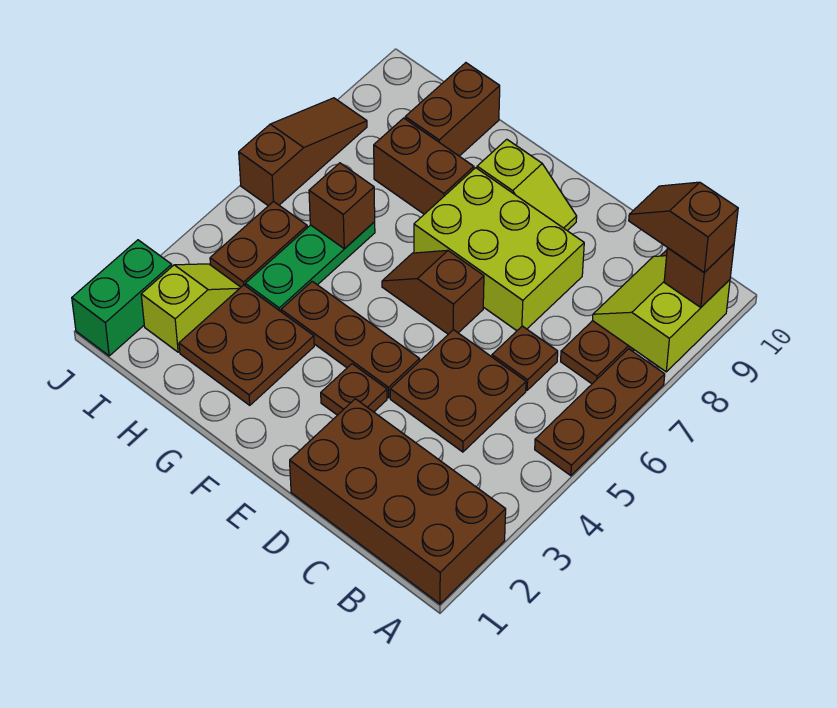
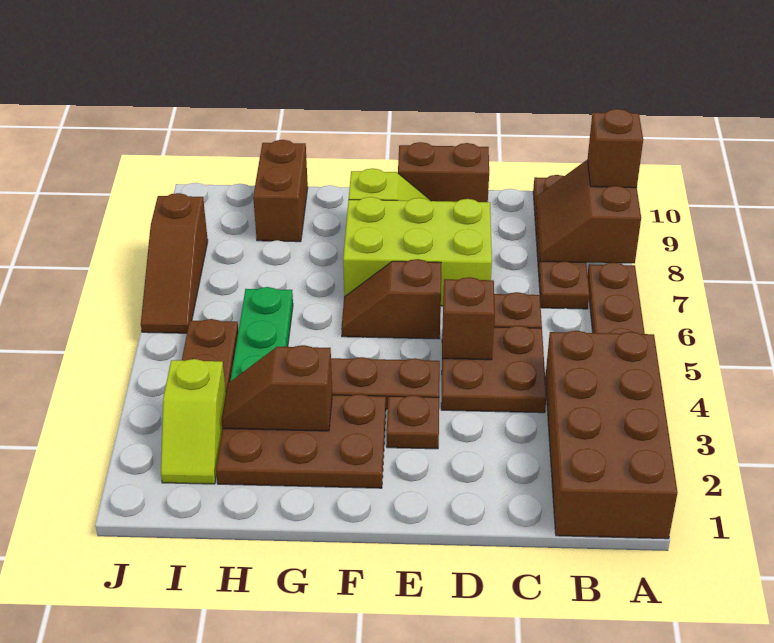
brown 2x4 brick [290,399,506,604] -> brown 2x4 brick turned to [545,331,678,539]
lime 2x2 slope [593,256,730,372] -> brown 2x2 slope [536,160,641,263]
brown 1x2 slope [629,182,738,273] -> brown 1x2 slope moved to [222,345,332,431]
brown 2x2 plate [179,285,314,405] -> brown 2x3 plate [216,394,386,488]
brown 1x2 brick [374,118,474,214] -> brown 1x2 brick moved to [398,142,489,202]
brown 1x1 brick [309,163,375,249] -> brown 1x1 brick moved to [442,277,495,360]
lime 1x2 slope [141,264,241,352] -> lime 1x2 slope turned to [161,359,226,484]
green 1x2 brick [72,240,172,356] -> none
brown 1x3 slope [239,98,367,206] -> brown 1x3 slope turned to [141,193,208,333]

